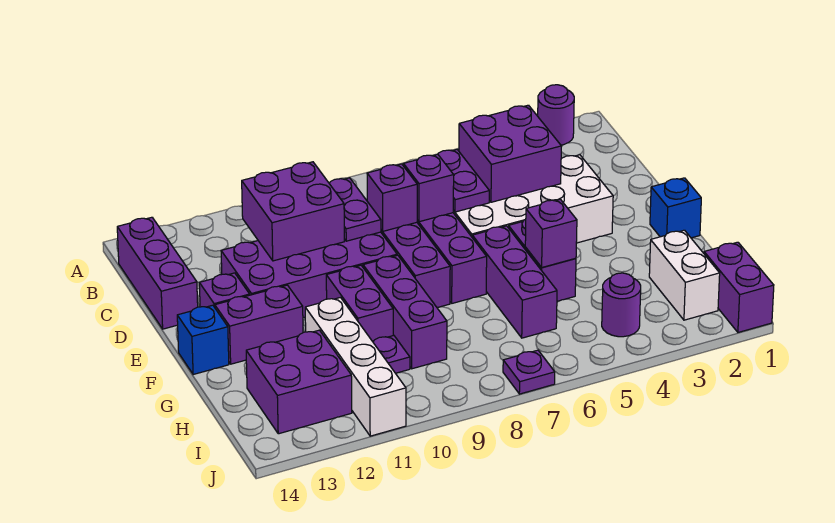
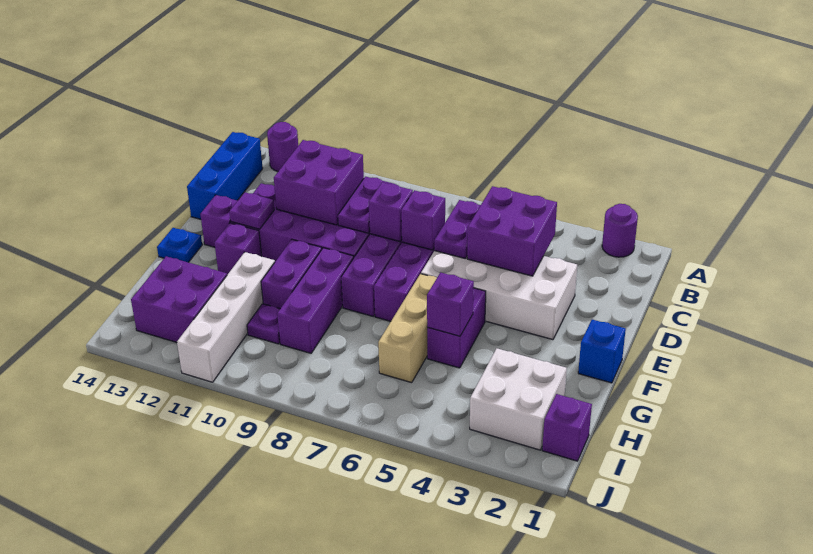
purple 1x3 brick [117,217,198,329] -> blue 1x3 brick [187,132,263,219]
purple 1x3 brick [472,226,557,338] -> tan 1x3 brick [378,274,437,383]
purple 1x2 brick [215,285,303,364] -> purple 1x1 brick [215,223,262,275]
blue 1x1 brick [177,305,229,375] -> blue 1x1 plate [157,228,202,262]
white 1x2 brick [649,230,720,320] -> white 2x2 brick [470,348,567,450]
purple 1x2 brick [704,242,774,332] -> purple 1x1 brick [542,394,592,461]
purple 1x1 round brick [602,273,641,337] -> purple 1x1 round brick moved to [267,122,298,171]
purple 1x1 plate [503,350,555,394] -> purple 1x1 plate moved to [229,192,274,229]

